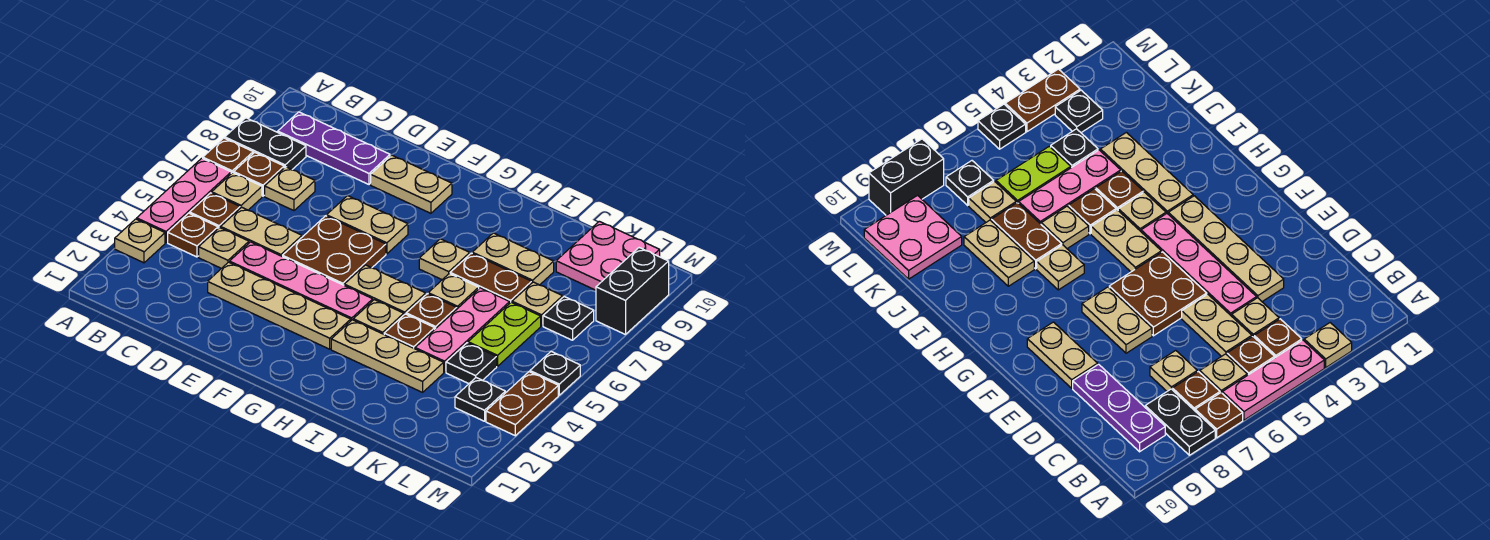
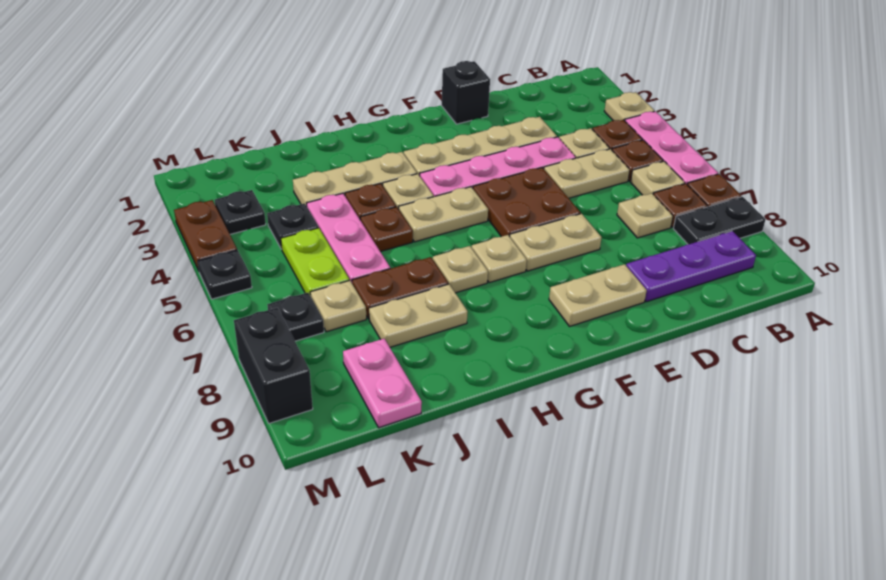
none -> black 1x1 brick [442,61,490,124]
tan 1x1 plate [428,274,479,309] -> tan 1x1 plate moved to [472,235,527,283]
pink 2x2 plate [556,221,660,290] -> pink 1x2 plate [343,339,422,428]

